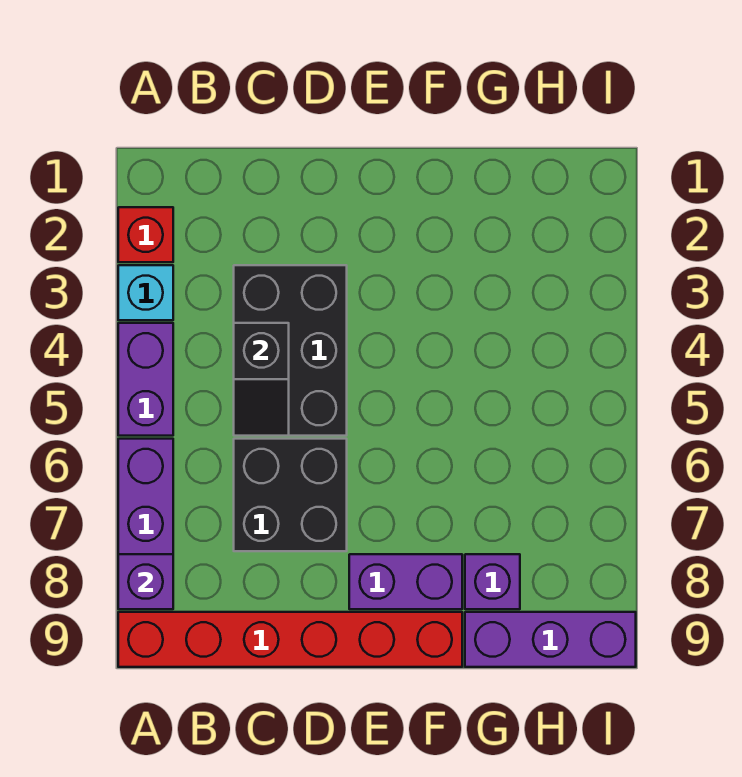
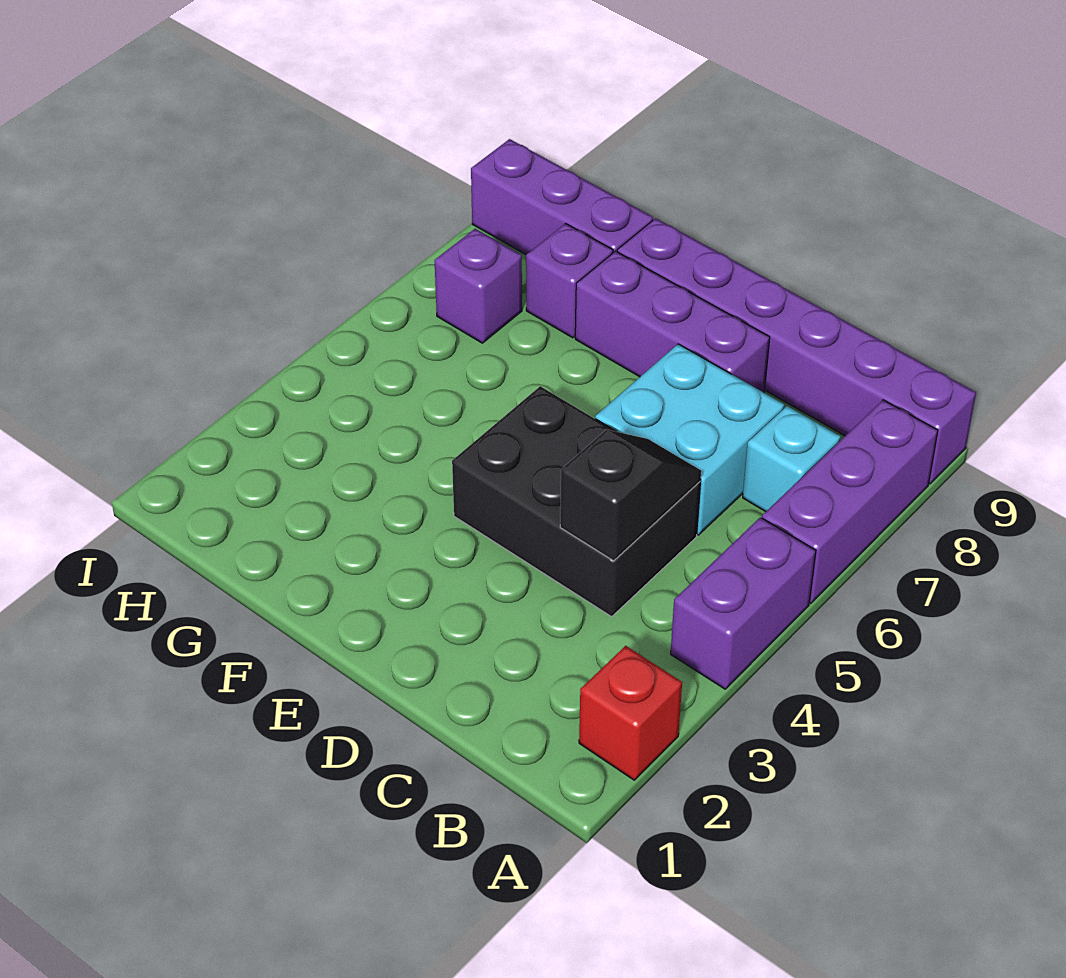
cyan 1x1 brick [118,265,173,320] -> cyan 1x1 brick moved to [743,406,841,512]
purple 1x1 brick [118,554,173,609] -> purple 1x1 brick moved to [435,229,522,343]
red 1x6 brick [118,612,462,667] -> purple 1x6 brick [617,218,976,484]
black 2x3 brick [234,265,347,436] -> black 2x3 brick turned to [452,386,700,617]
black 2x2 brick [234,439,347,551] -> cyan 2x2 brick [595,344,784,535]
purple 1x2 brick [349,554,462,609] -> purple 1x3 brick [575,251,770,392]

